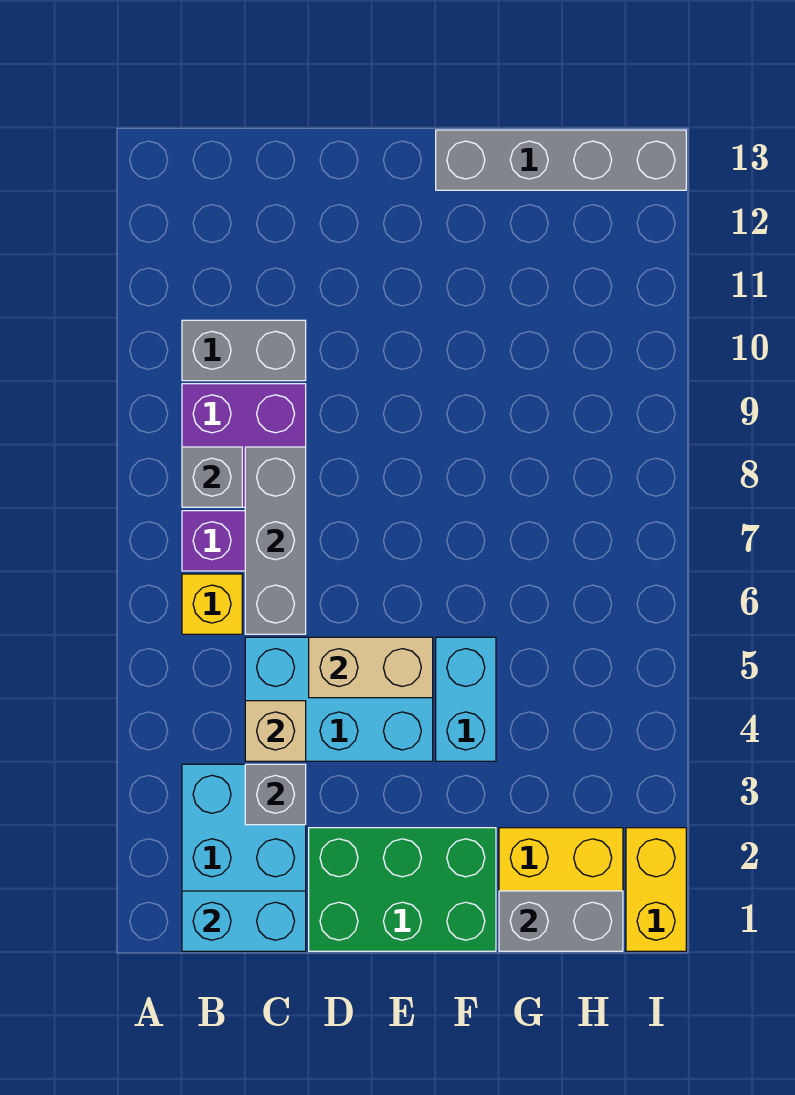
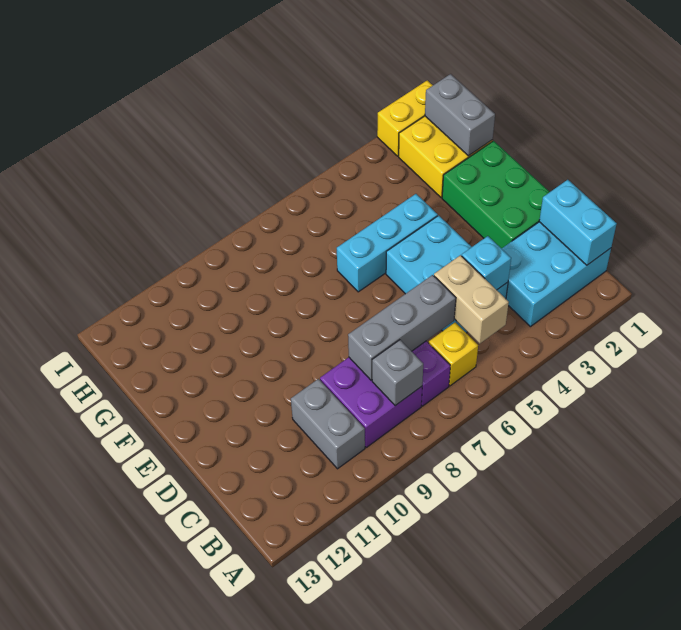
grey 1x1 brick [245,764,306,825] -> none
tan 1x1 brick [245,701,306,761] -> cyan 1x1 brick [462,236,511,290]
tan 1x2 brick [309,637,433,698] -> tan 1x2 brick moved to [434,255,509,344]
cyan 1x2 brick [436,637,496,761] -> cyan 1x3 brick [337,194,438,292]
grey 1x4 brick [436,130,686,190] -> none

